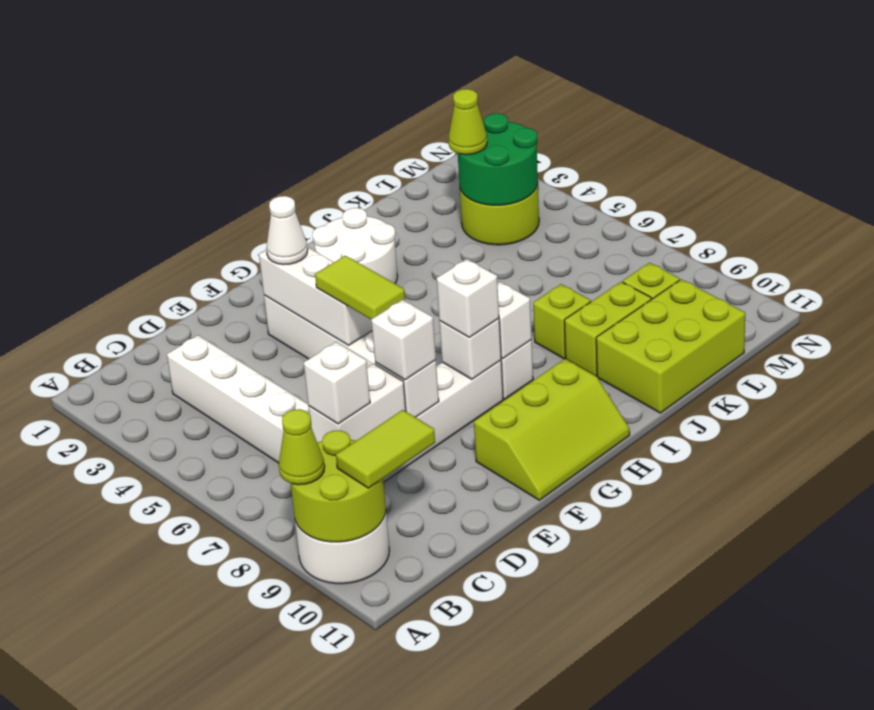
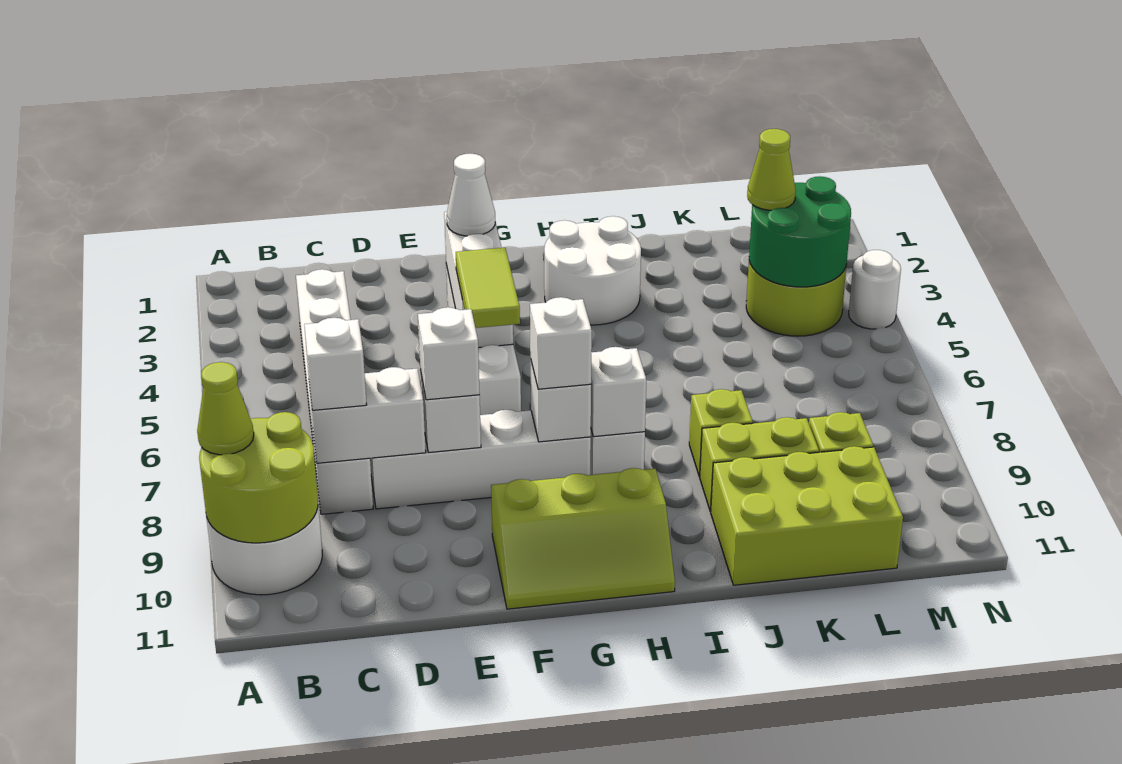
lime 1x2 tile [336,410,435,488] -> none
none -> white 1x1 round brick [849,250,901,329]

